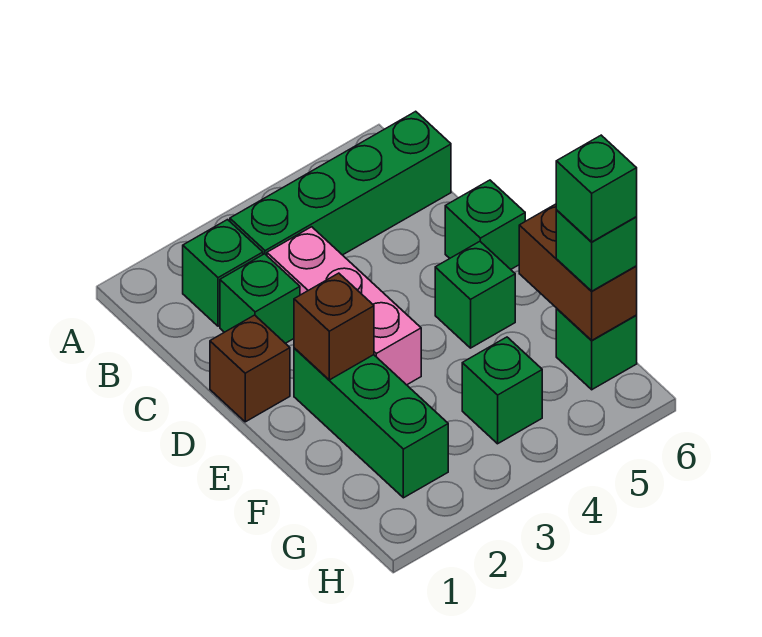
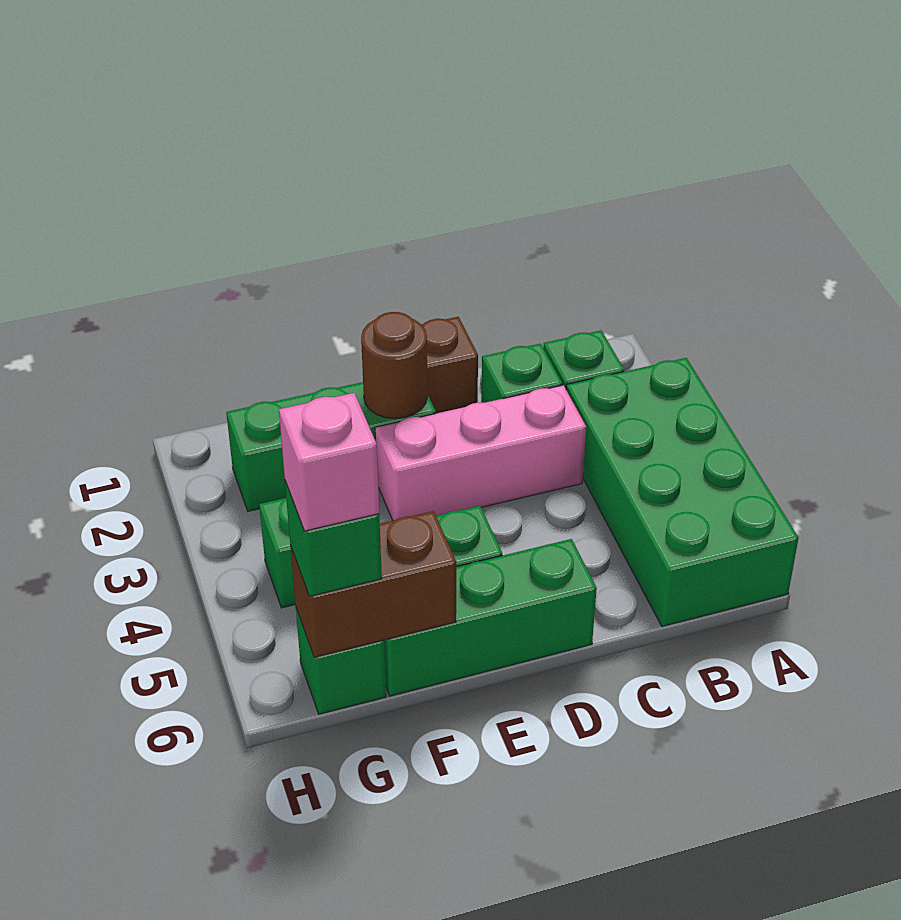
green 1x4 brick [230,111,451,255] -> green 2x4 brick [566,358,799,626]
green 1x1 brick [445,180,525,269] -> green 1x3 brick [384,539,597,696]
brown 1x1 brick [294,273,374,380] -> brown 1x1 round brick [361,312,428,419]
green 1x1 brick [556,135,637,242] -> pink 1x1 brick [279,393,379,531]

